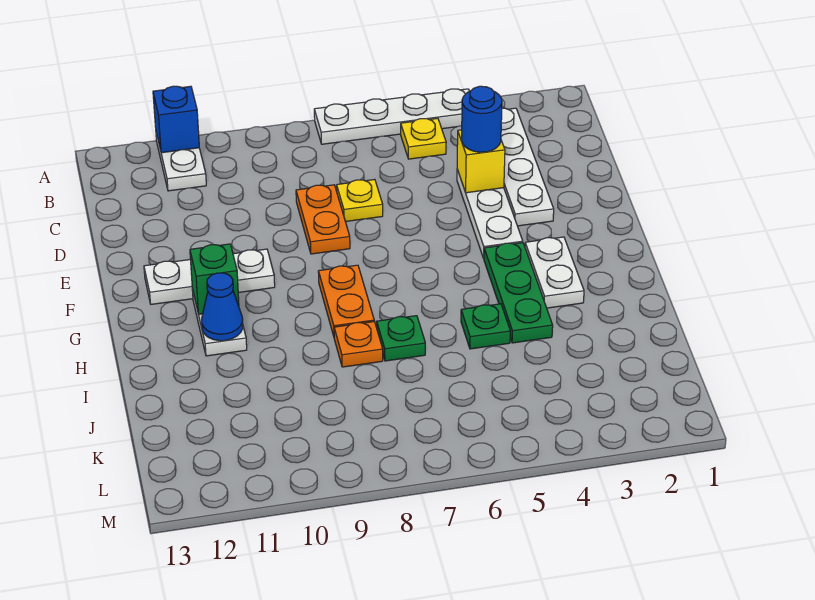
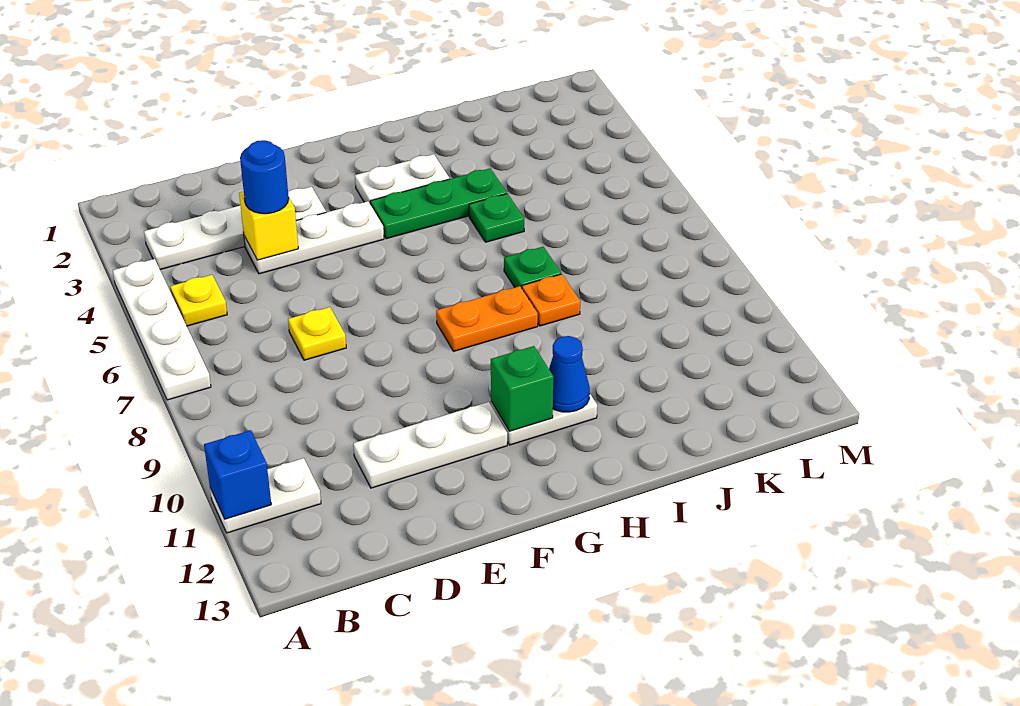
orange 1x2 plate [296,185,350,254] -> none
white 1x3 plate [144,249,275,304] -> white 1x3 plate turned to [353,402,507,488]

